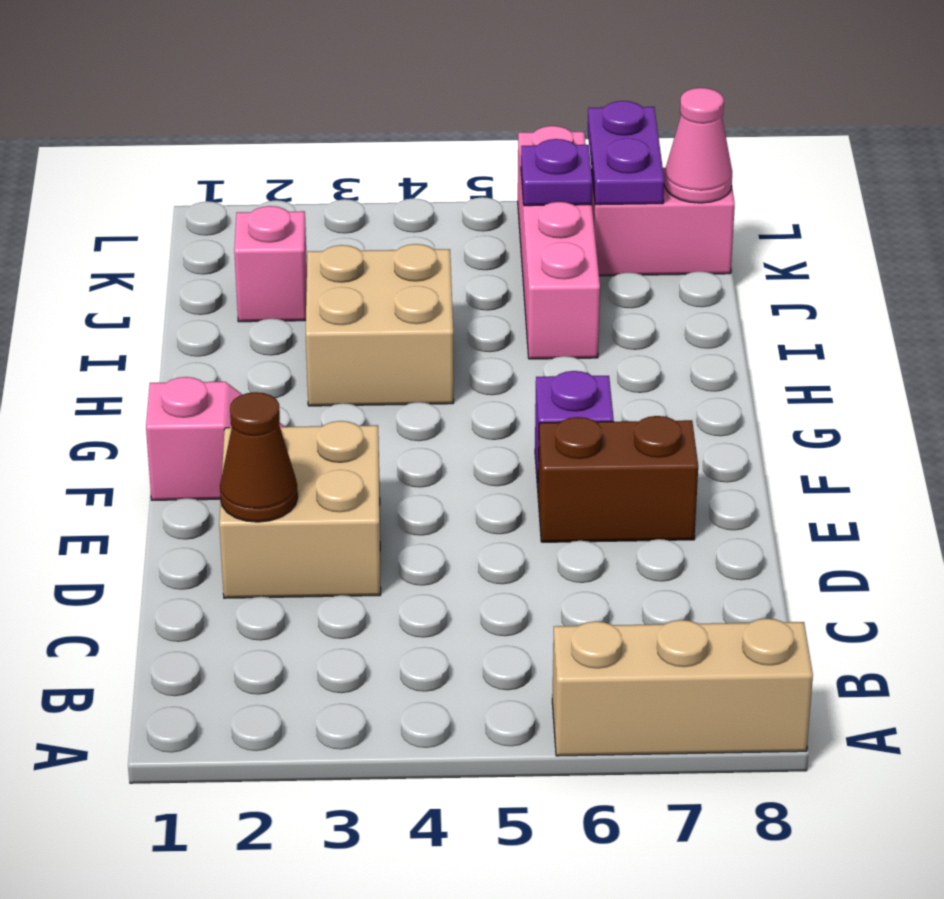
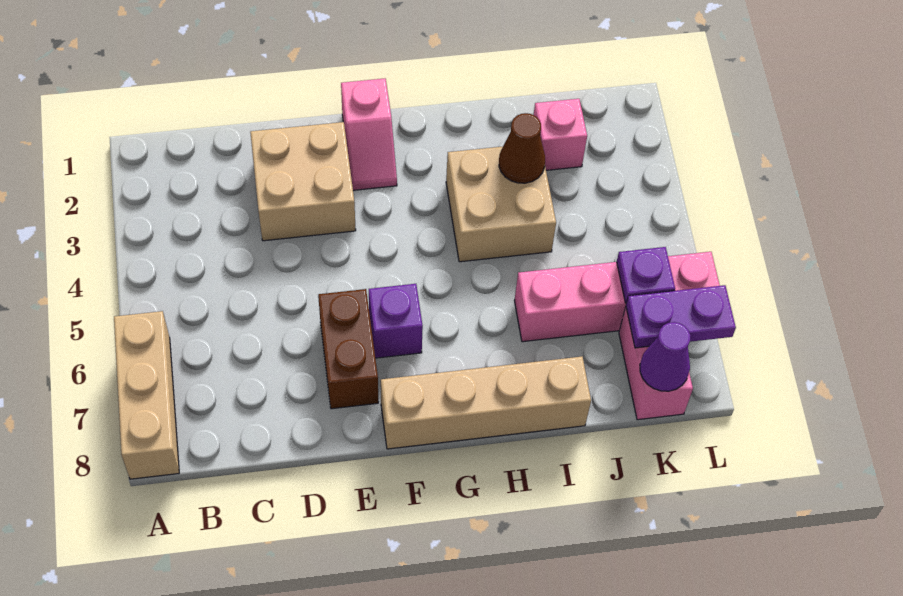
brown 1x1 cone [220,392,298,522] -> brown 1x1 cone moved to [499,113,545,183]
none -> tan 1x4 brick [381,357,591,449]
pink 1x1 cone [664,88,732,203] -> purple 1x1 cone [640,322,690,391]

